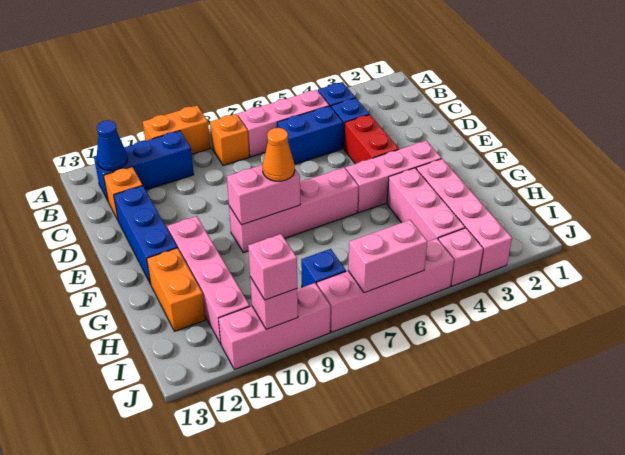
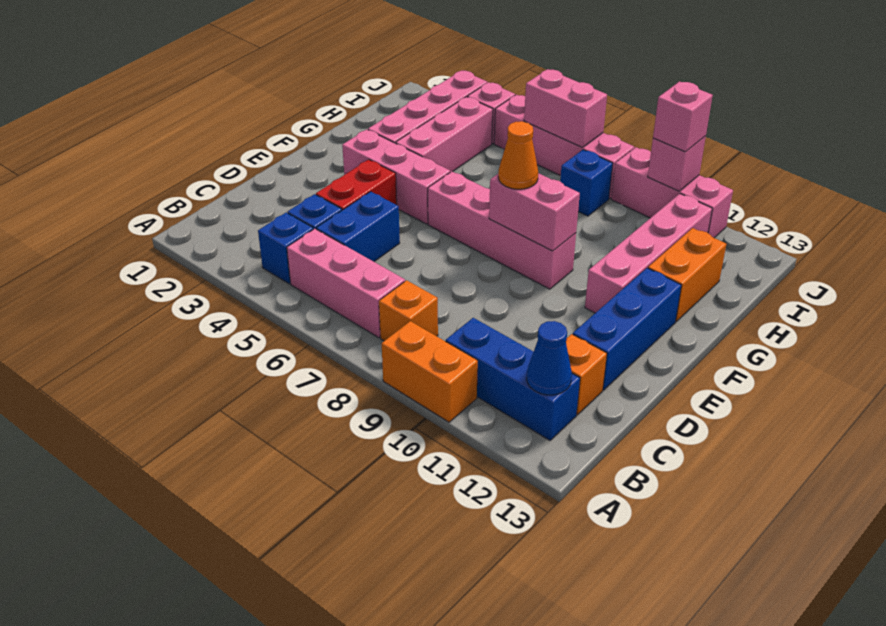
blue 1x2 brick [277,106,343,164] -> blue 1x2 brick turned to [316,191,400,262]

